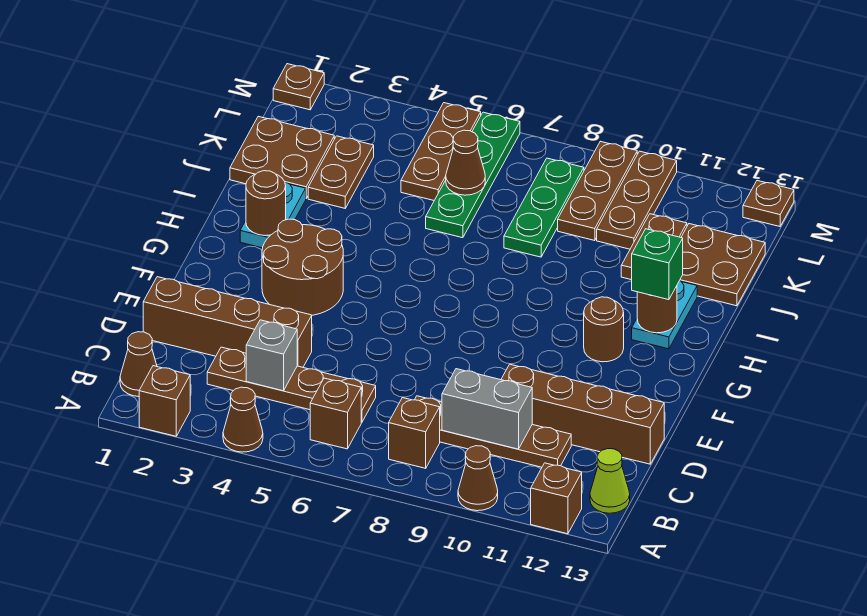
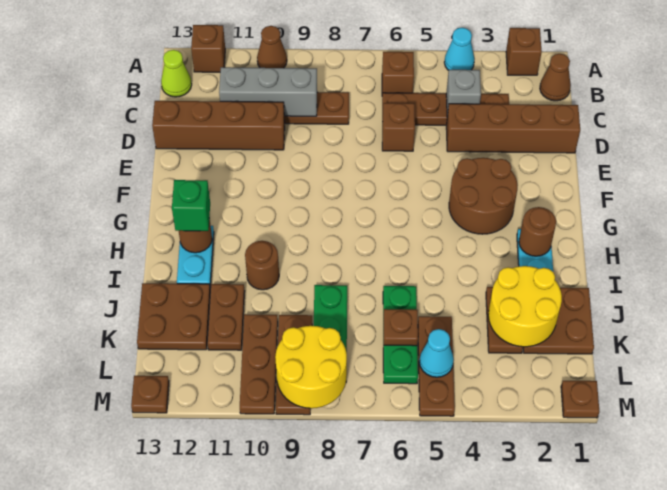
brown 1x1 cone [223,387,263,452] -> cyan 1x1 cone [444,28,475,71]
brown 1x1 brick [389,398,440,468] -> brown 1x1 brick moved to [382,103,415,151]
grey 1x2 brick [442,369,532,449] -> grey 1x3 brick [219,67,317,116]
brown 1x1 round brick [584,297,624,362] -> brown 1x1 round brick moved to [245,241,279,290]
none -> yellow 2x2 round brick [488,266,562,347]
green 1x4 plate [426,112,520,238] -> green 1x3 plate [383,286,418,384]
brown 1x1 cone [446,130,485,195] -> brown 1x1 plate [384,309,418,346]
none -> cyan 1x1 cone [419,329,454,377]
none -> yellow 2x2 round brick [275,326,347,408]

